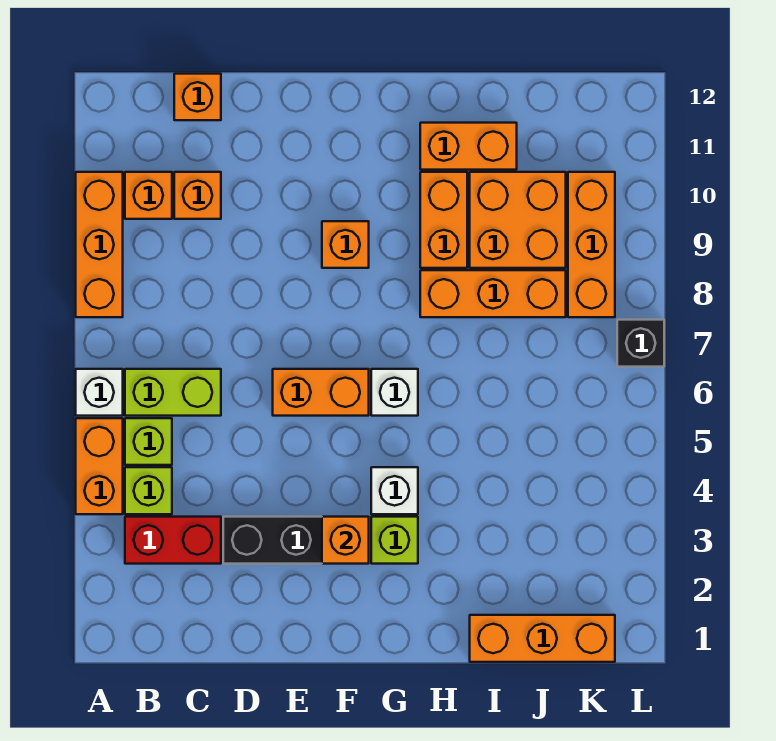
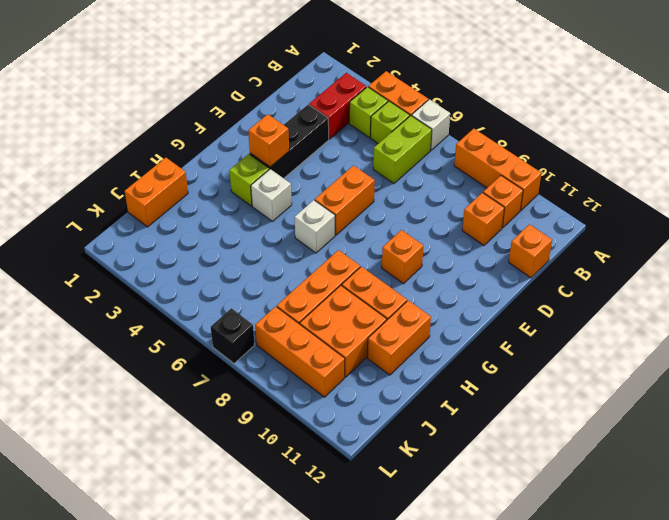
orange 1x3 brick [470,615,615,662] -> orange 1x2 brick [125,158,188,227]

